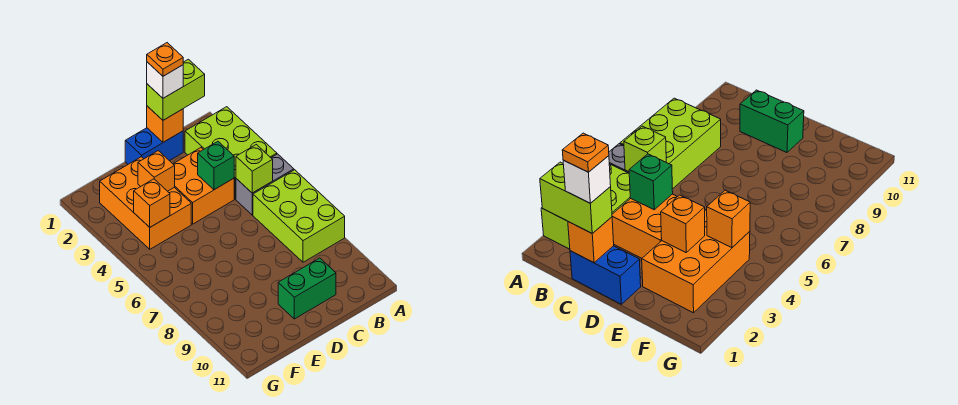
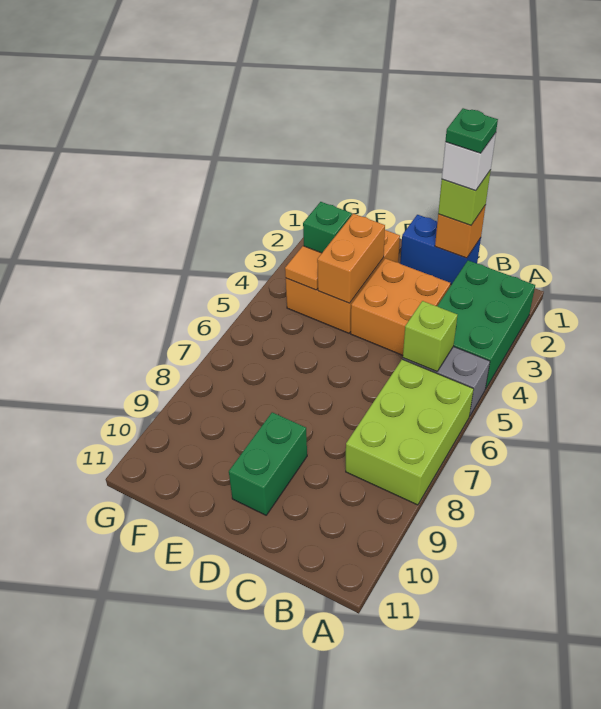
lime 2x3 brick [185,107,277,199] -> green 2x3 brick [438,260,535,389]
lime 1x2 brick [147,59,205,120] -> lime 1x1 brick [438,170,491,225]
orange 1x1 plate [147,43,183,76] -> green 1x1 plate [445,108,498,153]
green 1x1 brick [198,141,234,190] -> green 1x1 brick moved to [303,202,352,253]
green 1x2 brick [278,258,336,319] -> green 1x2 brick turned to [229,412,307,515]
orange 1x1 brick [138,151,175,191] -> orange 1x2 brick [317,214,385,303]
orange 1x1 brick [134,179,170,227] -> orange 1x1 tile [285,246,322,290]

